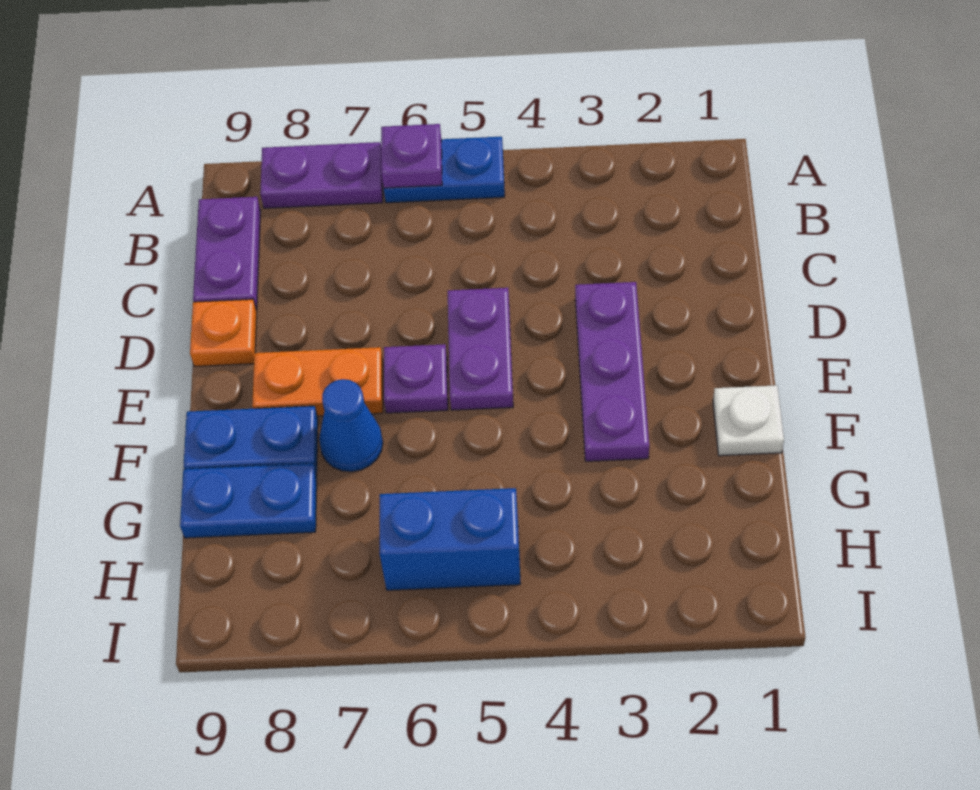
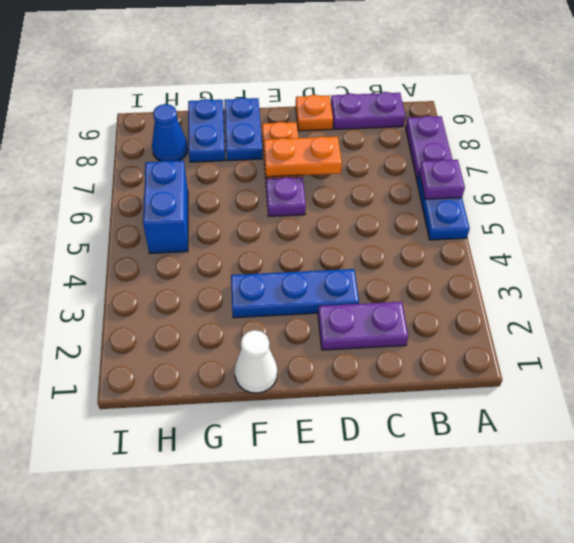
purple 1x3 plate [575,282,649,461] -> blue 1x3 plate [231,269,359,318]
purple 1x2 plate [448,288,513,410] -> purple 1x2 plate moved to [318,302,408,350]
none -> orange 1x2 plate [264,136,342,177]
white 1x1 plate [713,385,784,456] -> white 1x1 cone [235,330,277,393]
blue 1x1 cone [319,379,383,472] -> blue 1x1 cone moved to [152,104,188,161]

